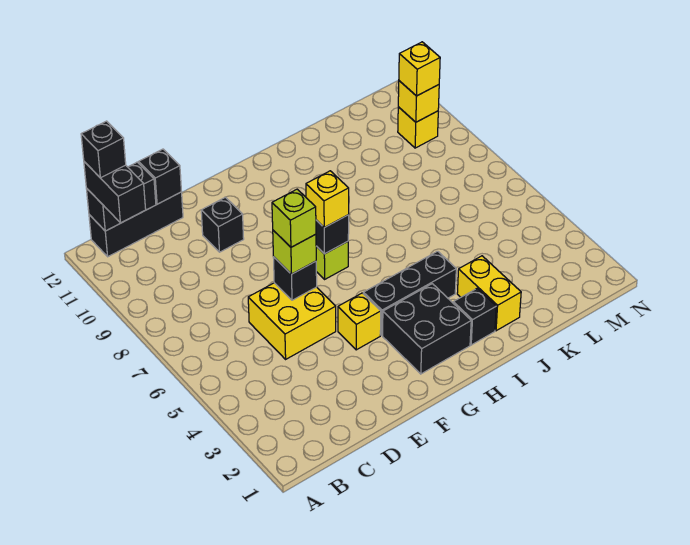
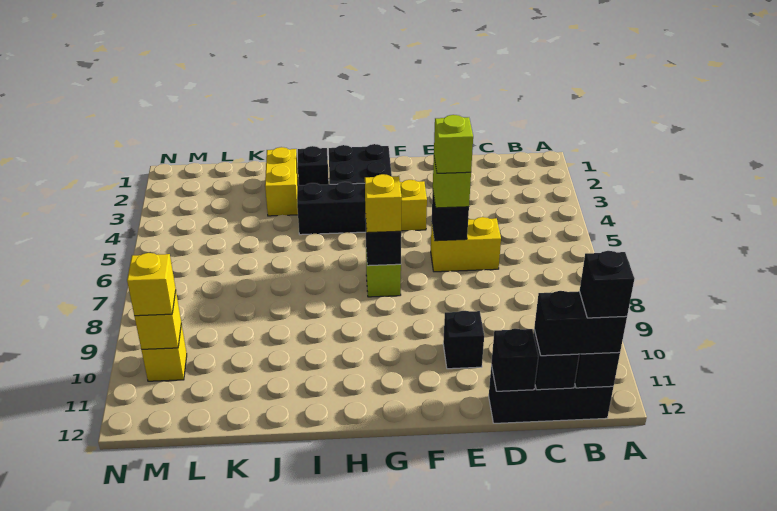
black 1x2 brick [84,162,146,223] -> black 1x2 brick turned to [534,291,627,356]
yellow 2x2 brick [248,283,336,359] -> yellow 1x2 brick [431,217,501,272]

